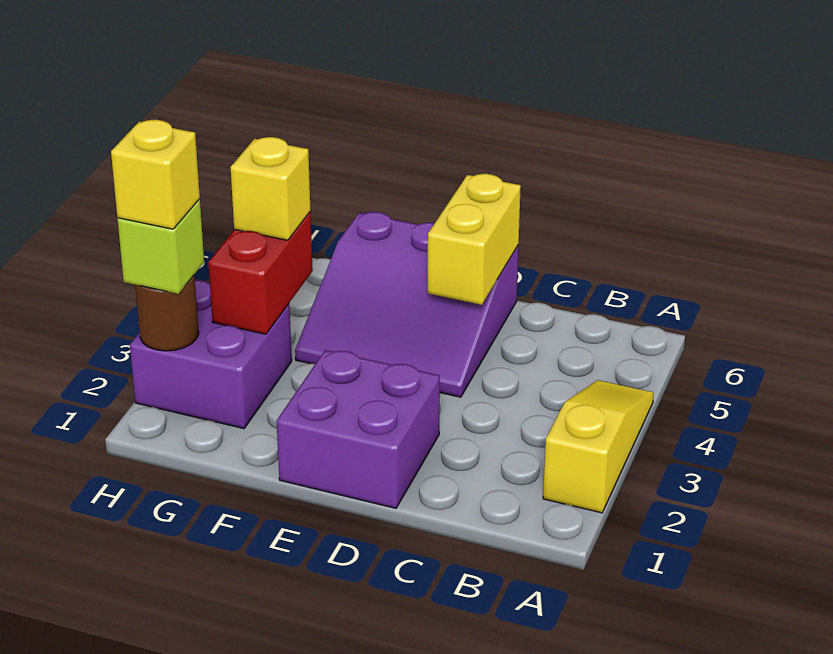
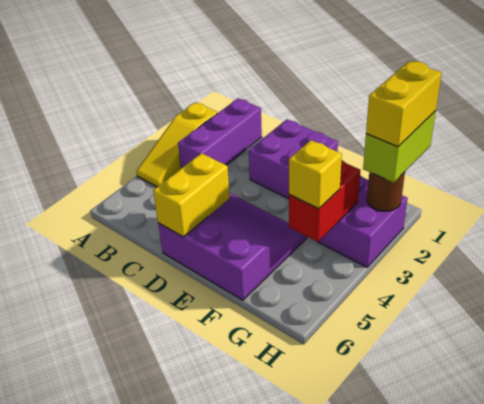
none -> purple 1x3 brick [178,98,262,168]
lime 1x1 brick [117,199,204,294] -> lime 1x2 brick [363,111,436,183]
yellow 1x1 brick [111,120,200,229] -> yellow 1x2 brick [366,61,442,147]

